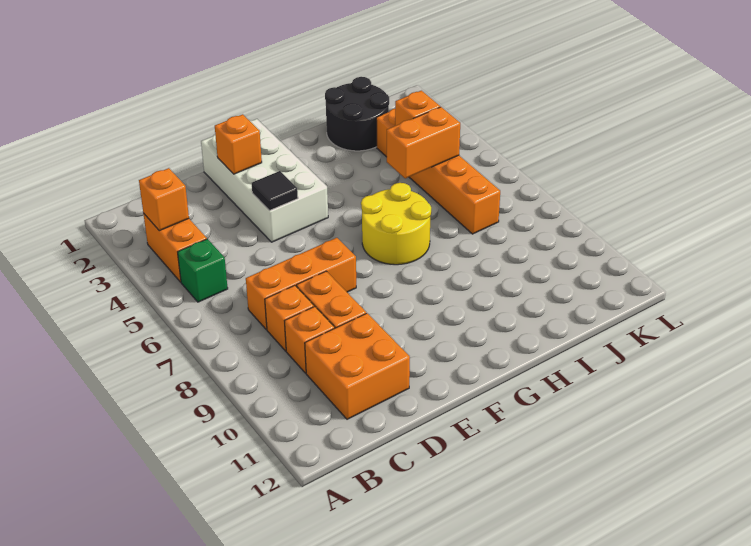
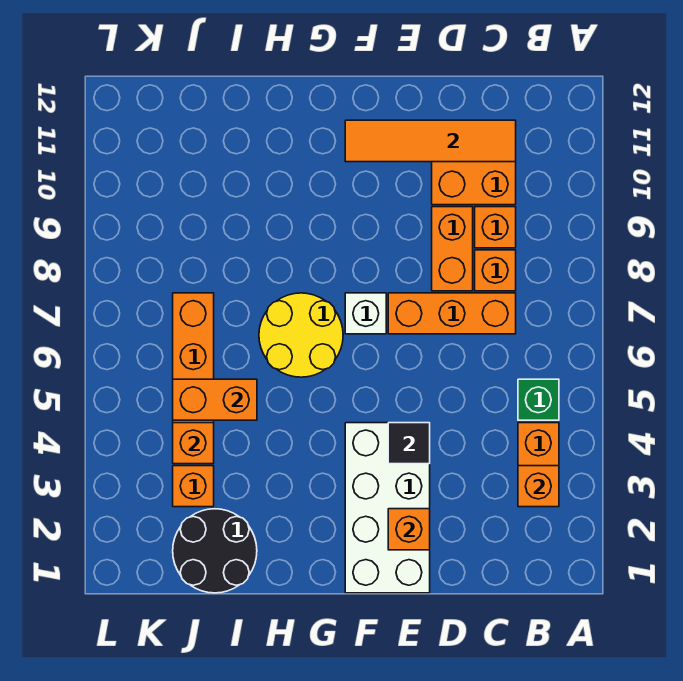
none -> orange 1x4 tile [345,120,516,162]
none -> white 1x1 brick [345,293,386,334]

